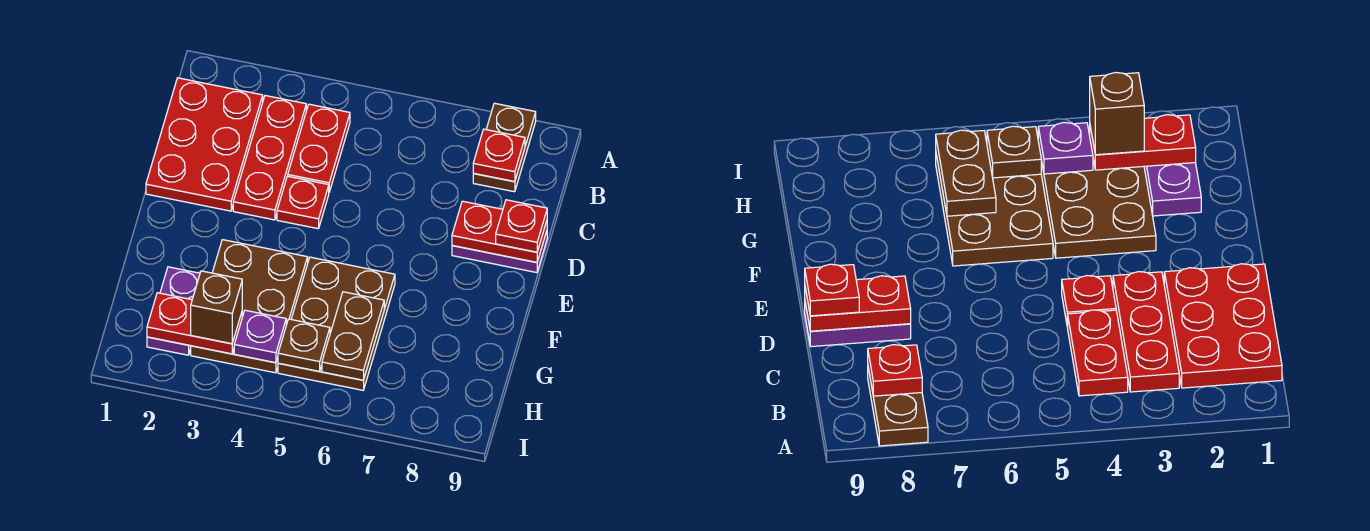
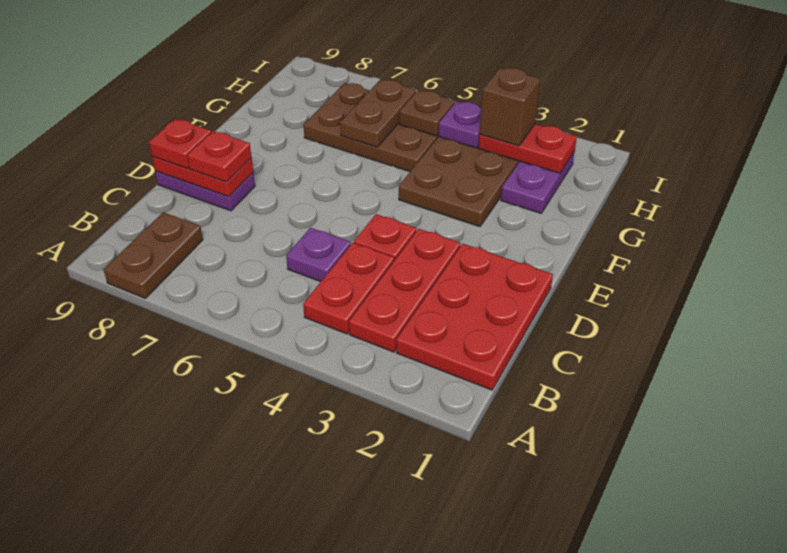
red 1x1 plate [473,129,525,182] -> red 1x1 plate moved to [187,131,252,182]
none -> purple 1x1 plate [286,228,351,282]
brown 2x3 plate [278,257,395,390] -> brown 2x3 plate turned to [304,83,438,172]

